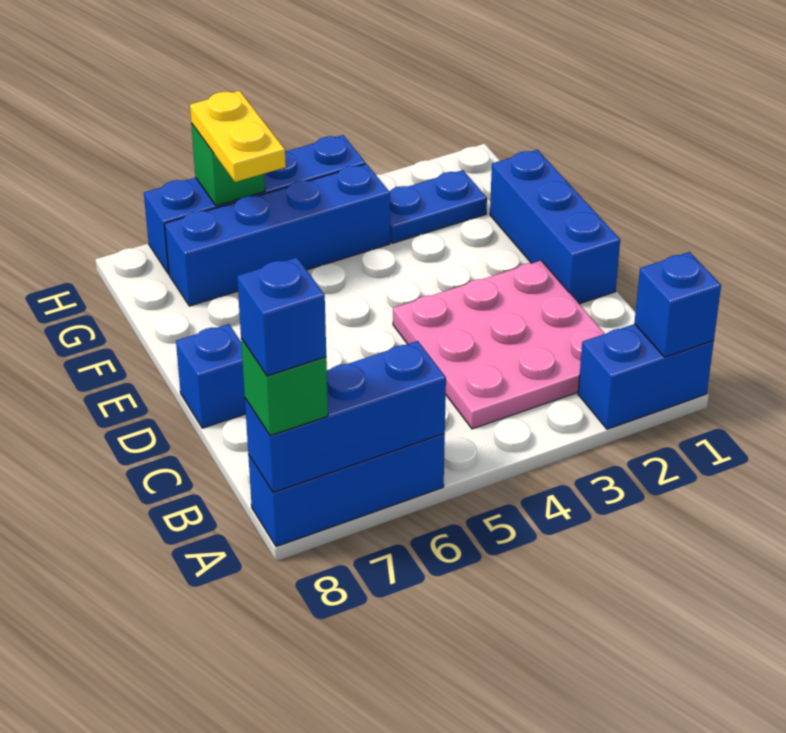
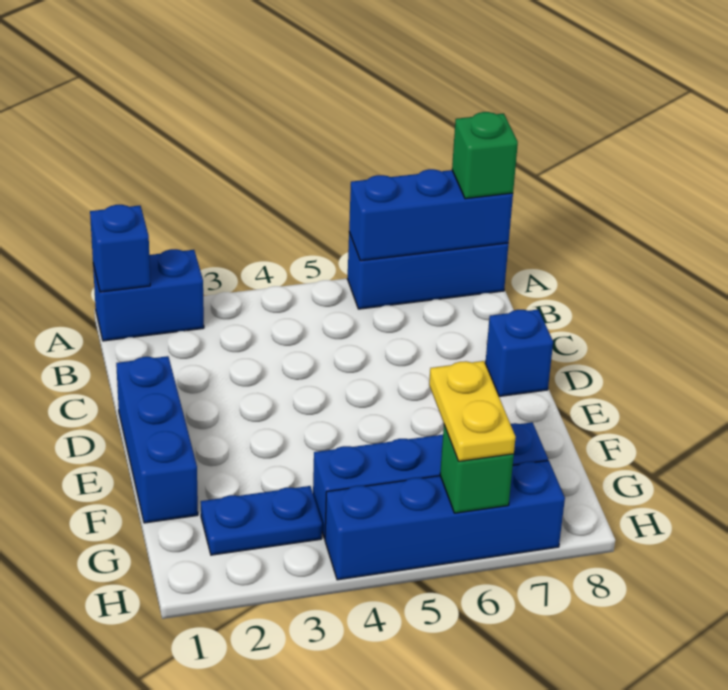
blue 1x1 brick [237,257,326,376] -> none
pink 3x3 plate [393,261,605,429] -> none

